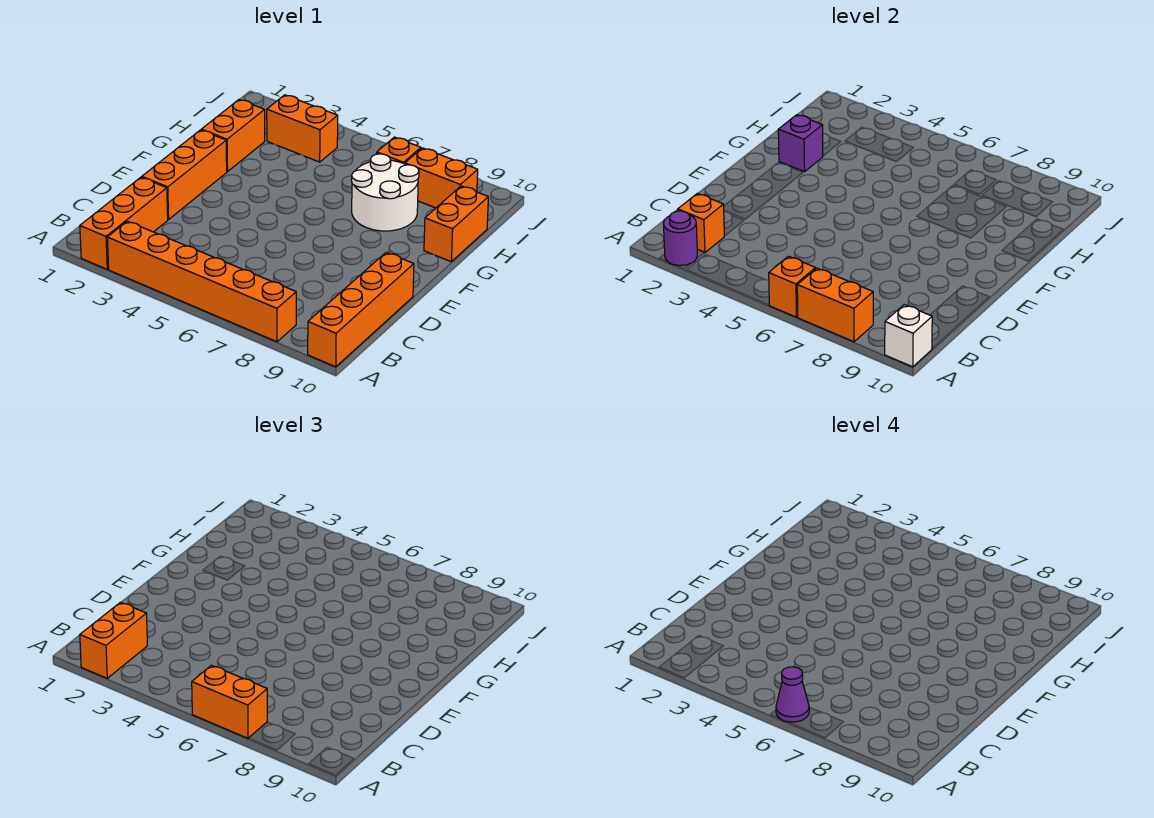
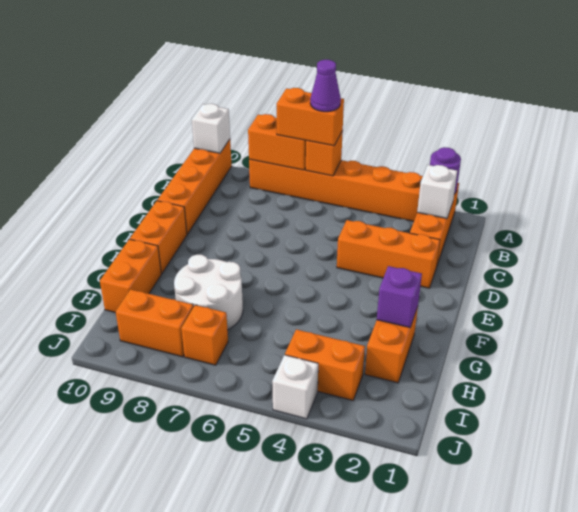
orange 1x2 brick [80,602,147,678] -> orange 1x2 brick moved to [130,201,187,274]
orange 1x1 brick [678,193,724,253] -> white 1x1 brick [417,165,457,219]
orange 1x3 brick [142,130,227,220] -> orange 1x3 brick turned to [337,220,440,288]
none -> white 1x1 brick [272,355,318,419]

